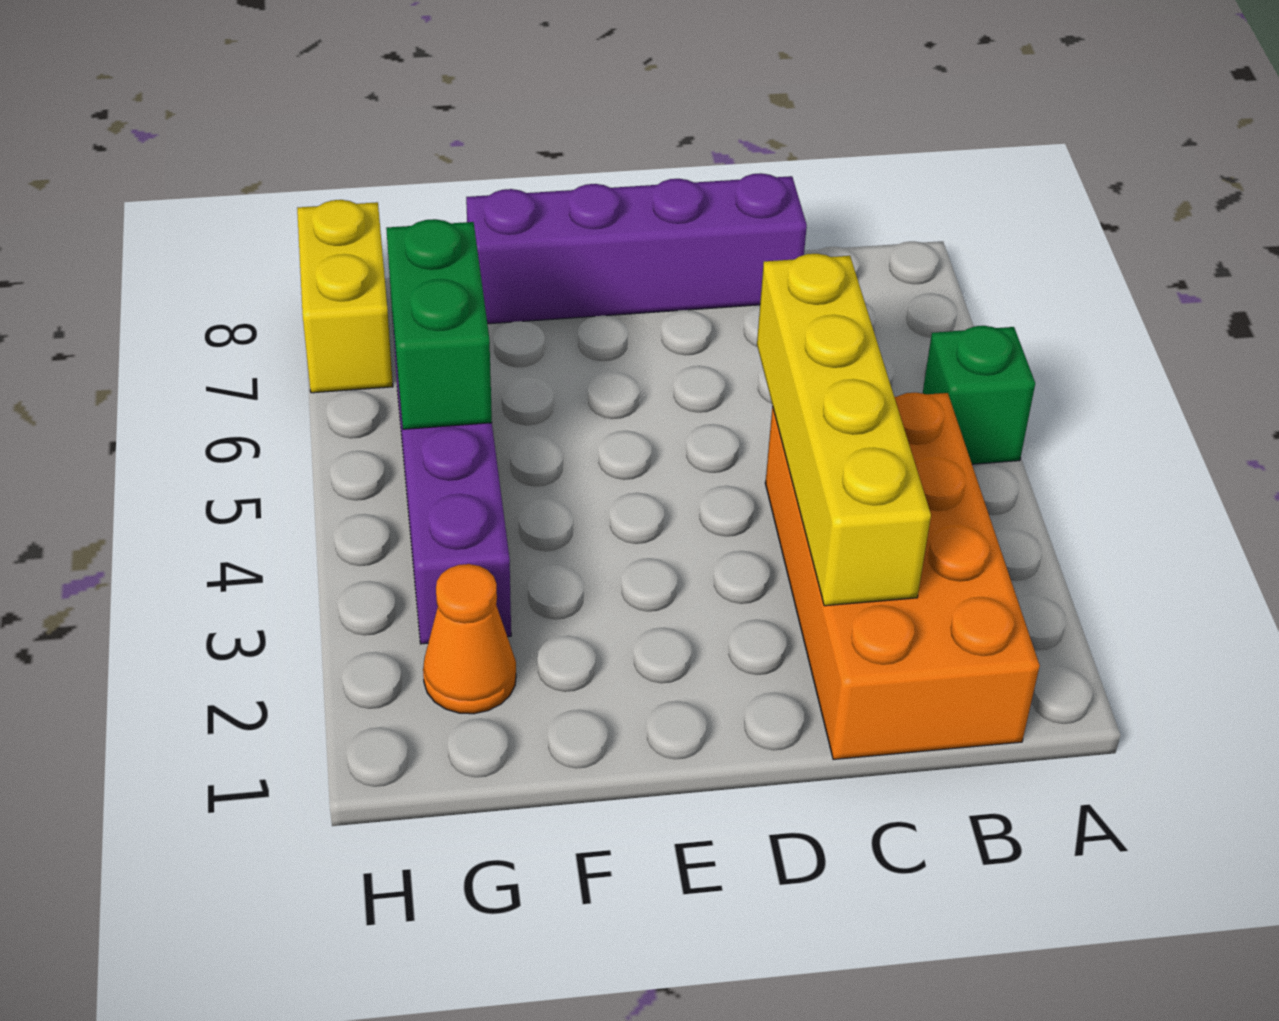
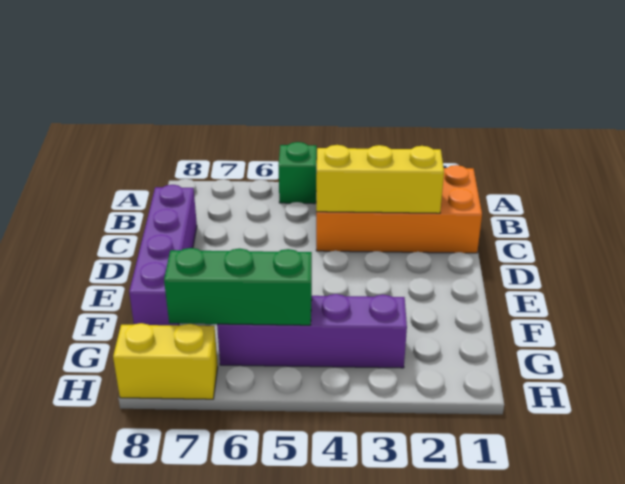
yellow 1x4 brick [757,254,931,606] -> yellow 1x3 brick [316,145,444,213]
orange 1x1 cone [423,564,516,714] -> none
green 1x2 brick [386,219,492,429] -> green 1x3 brick [164,248,312,325]

